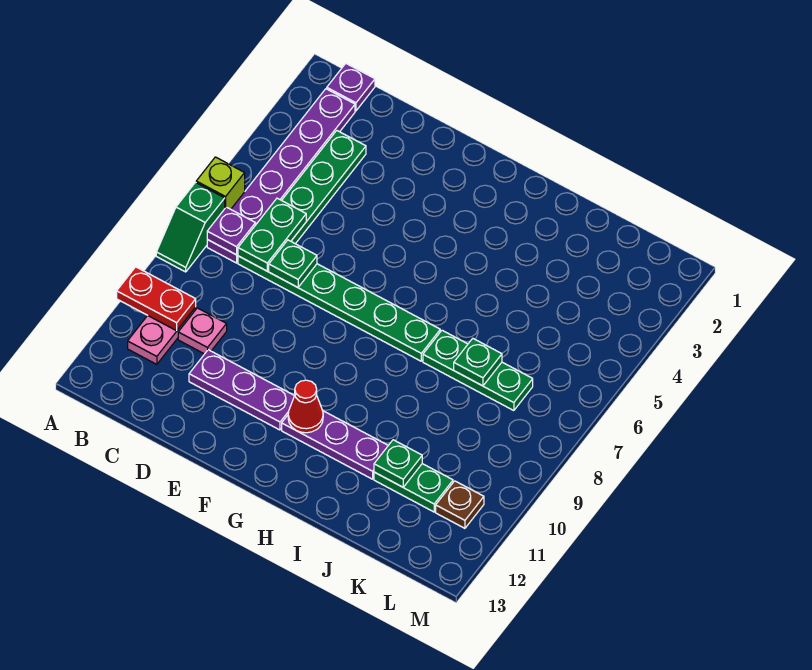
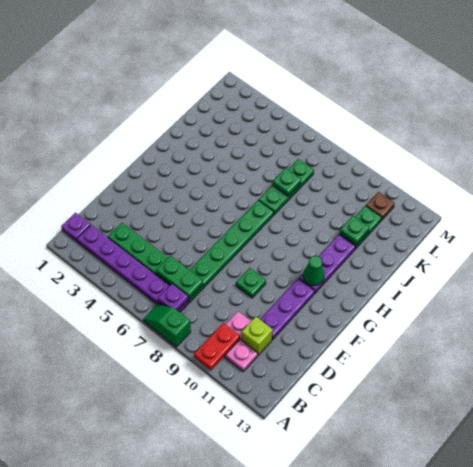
lime 1x1 brick [196,157,245,209] -> lime 1x1 brick moved to [242,317,273,355]
green 1x2 slope [156,183,225,272] -> green 1x2 slope turned to [143,304,191,347]
green 1x1 plate [269,240,317,287] -> green 1x1 plate moved to [236,268,266,298]
red 1x1 cone [288,380,323,433] -> green 1x1 cone [303,256,324,286]

